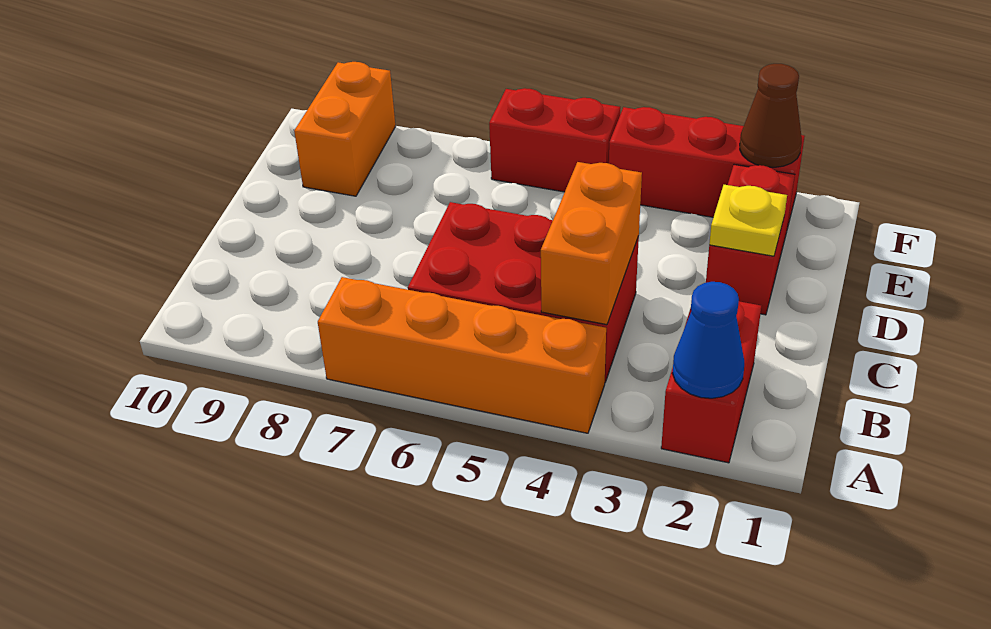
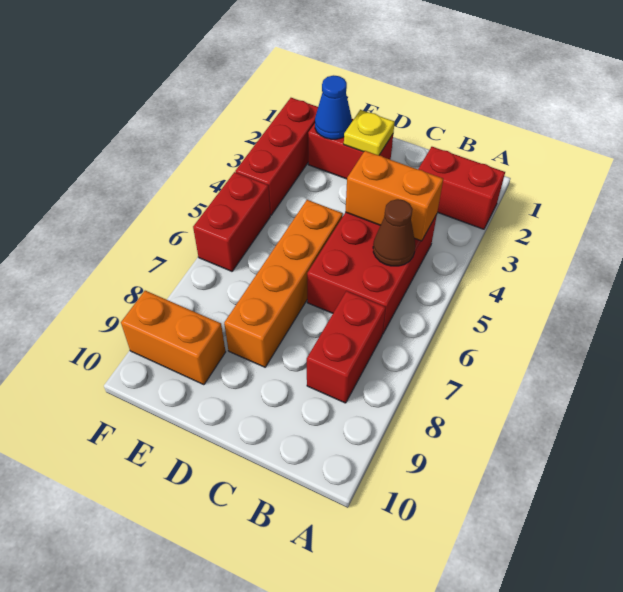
blue 1x1 cone [672,282,744,398] -> blue 1x1 cone moved to [315,75,352,139]
orange 1x4 brick [318,277,606,433] -> orange 1x4 brick moved to [224,200,343,367]
none -> red 1x2 brick [307,291,386,403]
brown 1x1 cone [740,64,802,167] -> brown 1x1 cone moved to [373,199,415,266]

